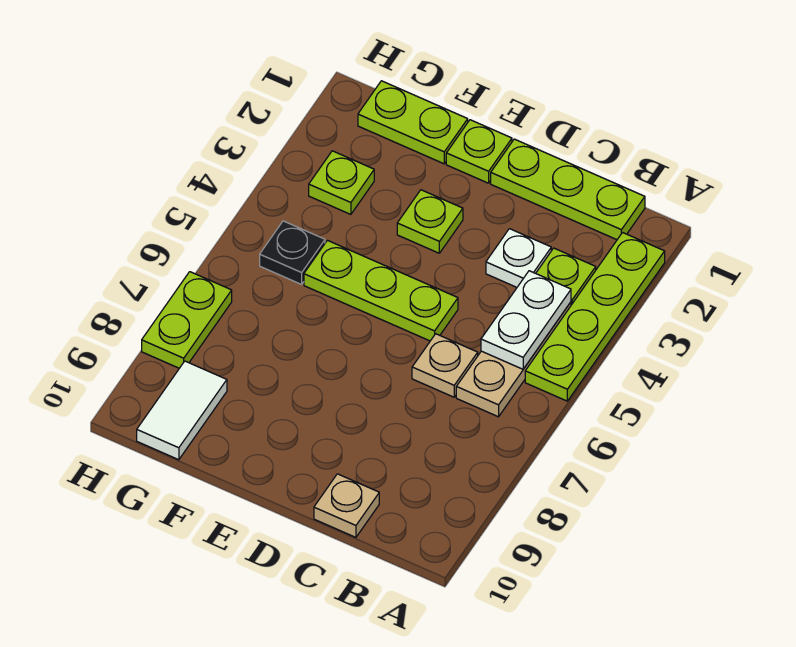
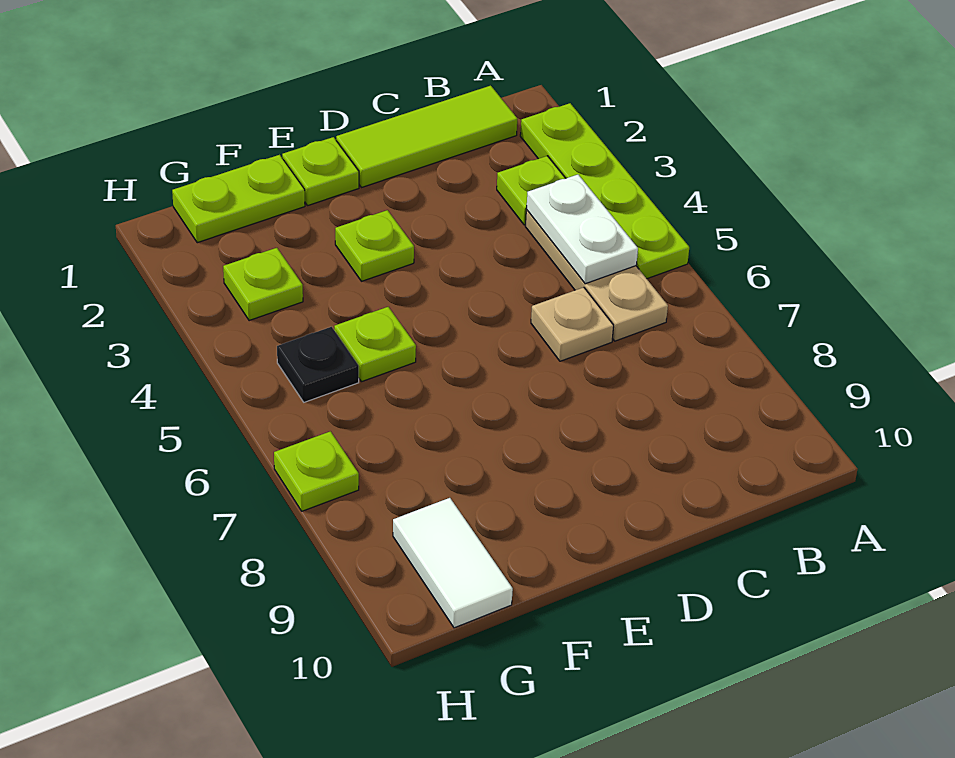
lime 1x3 plate [491,139,645,240] -> lime 1x3 tile [336,86,517,187]
white 1x1 plate [486,229,551,287] -> none
tan 1x1 plate [314,474,379,537] -> none
lime 1x3 plate [304,240,458,341] -> lime 1x1 plate [334,307,416,382]
lime 1x2 plate [142,272,232,368] -> lime 1x1 plate [274,431,359,511]

